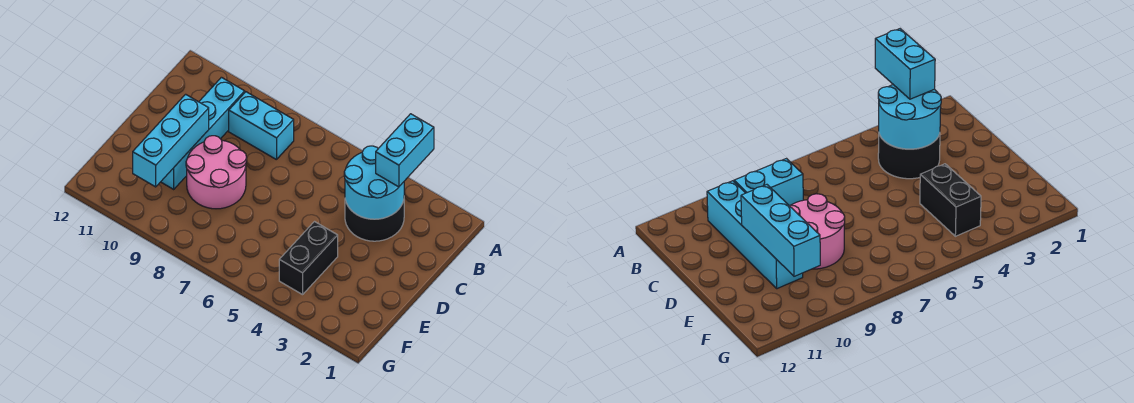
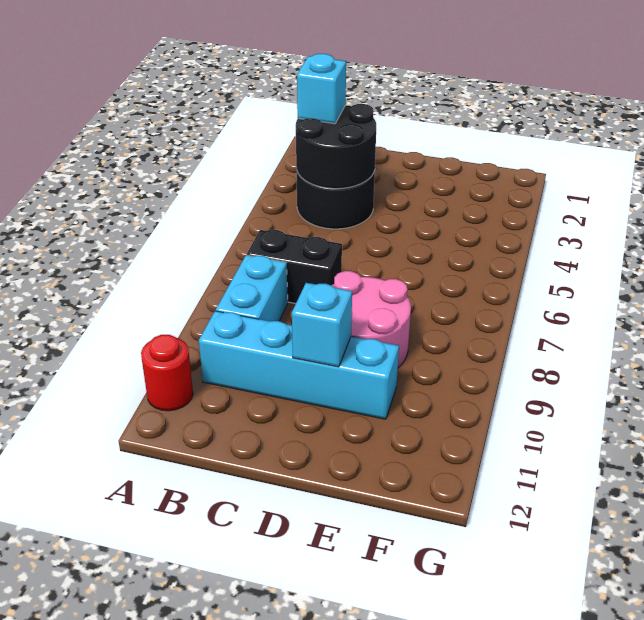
cyan 1x2 brick [376,114,434,187] -> cyan 1x1 brick [297,54,346,124]
none -> red 1x1 round brick [141,335,193,411]
cyan 2x2 round brick [344,146,404,219] -> black 2x2 round brick [296,104,376,189]
cyan 1x3 brick [133,94,209,187] -> cyan 1x1 brick [292,283,352,367]
black 1x2 brick [279,222,338,295] -> black 1x2 brick moved to [247,230,342,304]

